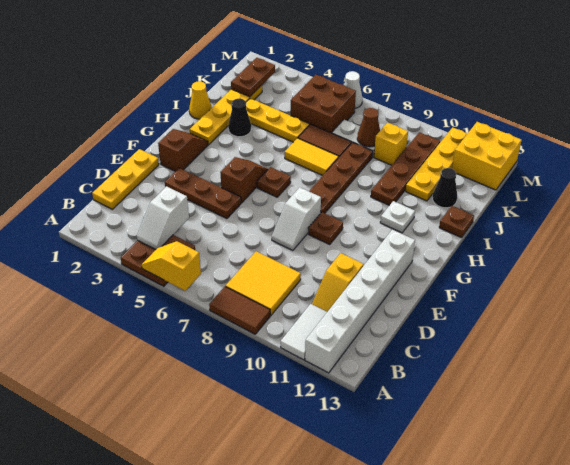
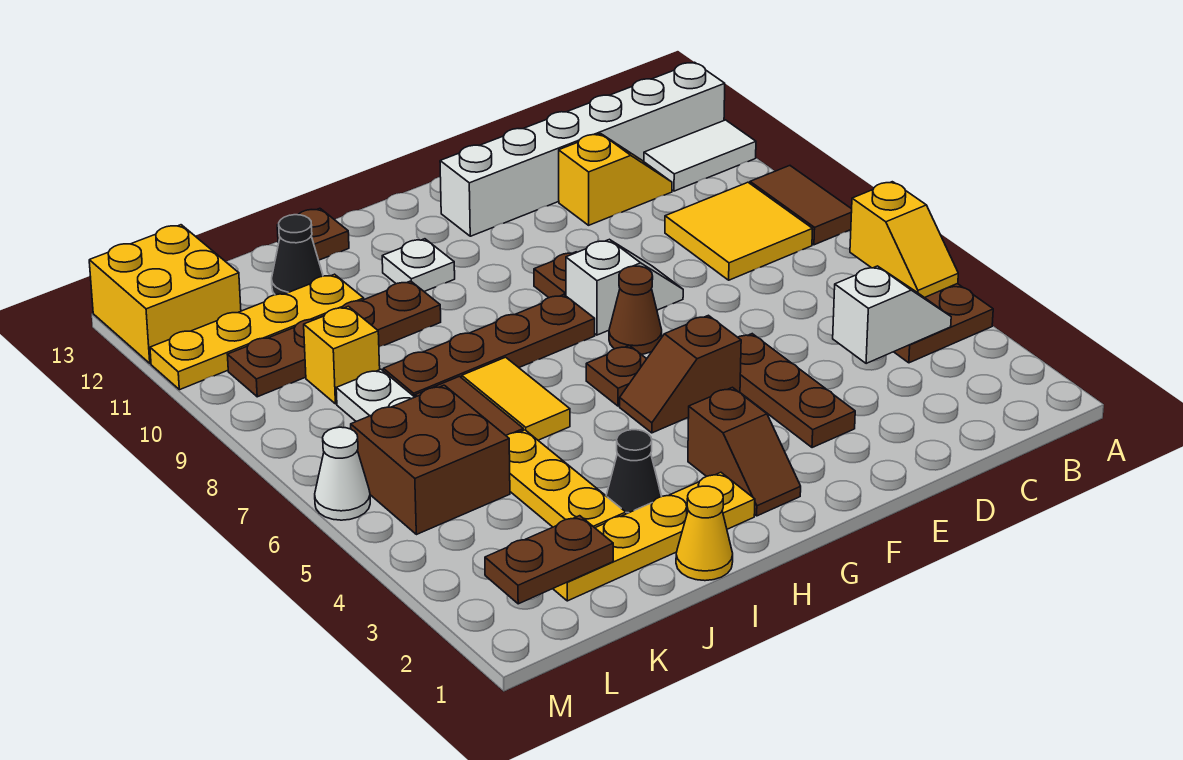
yellow 1x3 plate [92,149,159,209] -> none
brown 1x2 slope [158,129,208,171] -> brown 1x2 slope turned to [688,387,801,516]
brown 1x1 cone [357,108,380,147] -> brown 1x1 cone moved to [609,266,662,354]

